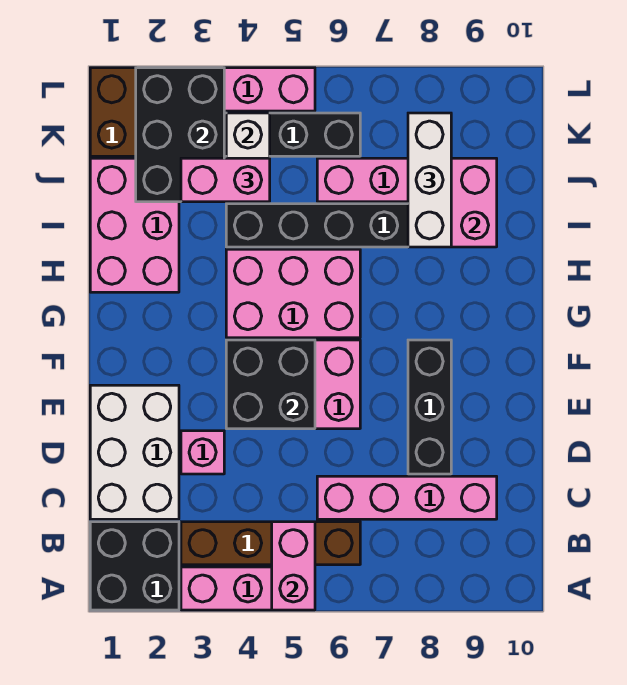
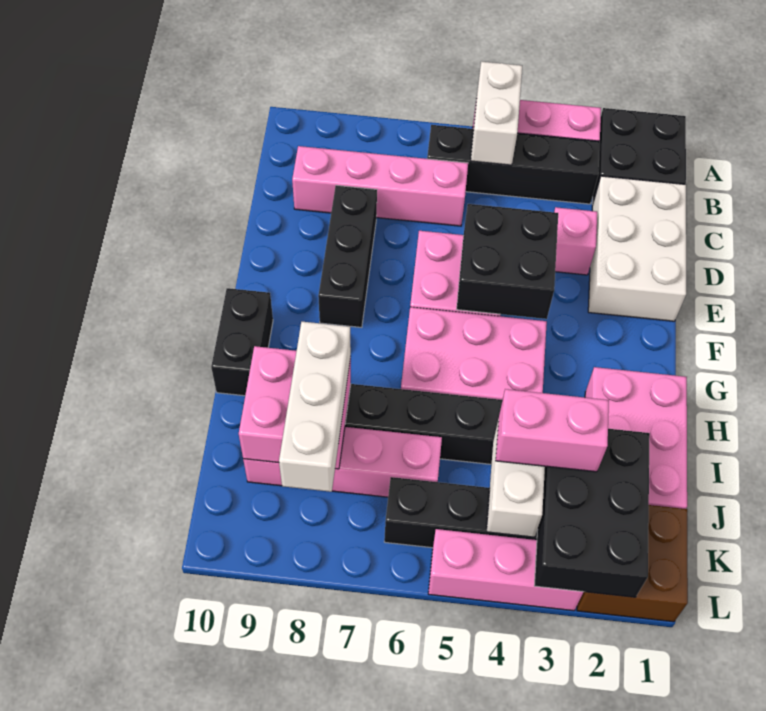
pink 1x2 brick [272,522,315,610] -> white 1x2 brick [471,61,522,165]
brown 1x4 brick [181,522,360,565] -> black 1x4 brick [427,125,600,204]
none -> black 1x2 brick [211,288,273,396]

